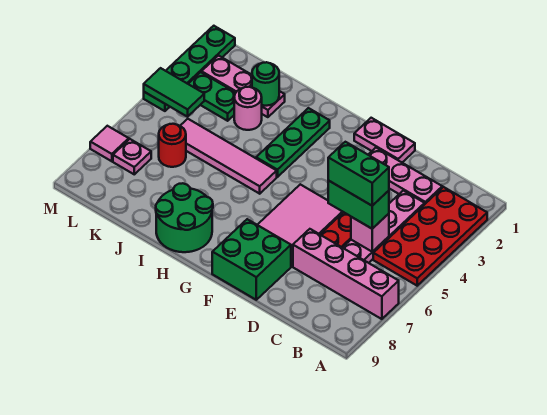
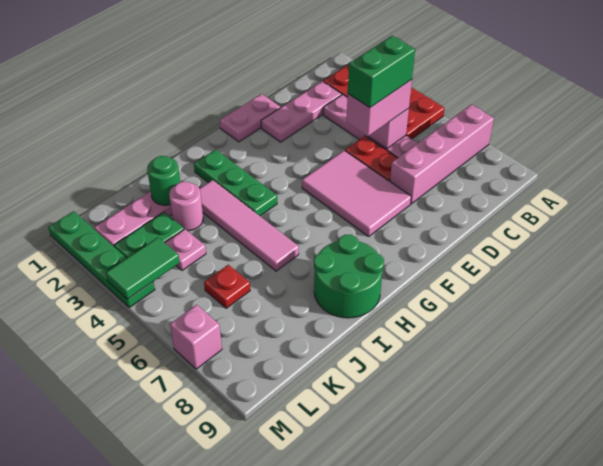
green 1x2 brick [328,181,389,229] -> pink 1x2 brick [346,80,412,136]
green 2x2 brick [212,219,291,300] -> none
pink 1x4 tile [180,119,277,194] -> pink 1x4 tile turned to [200,180,299,271]
red 1x1 round brick [159,124,186,167] -> red 1x1 plate [204,265,250,308]
pink 1x1 plate [113,139,151,174] -> pink 1x1 plate moved to [165,229,206,270]
pink 1x1 tile [90,126,129,161] -> pink 1x1 brick [170,305,222,369]

